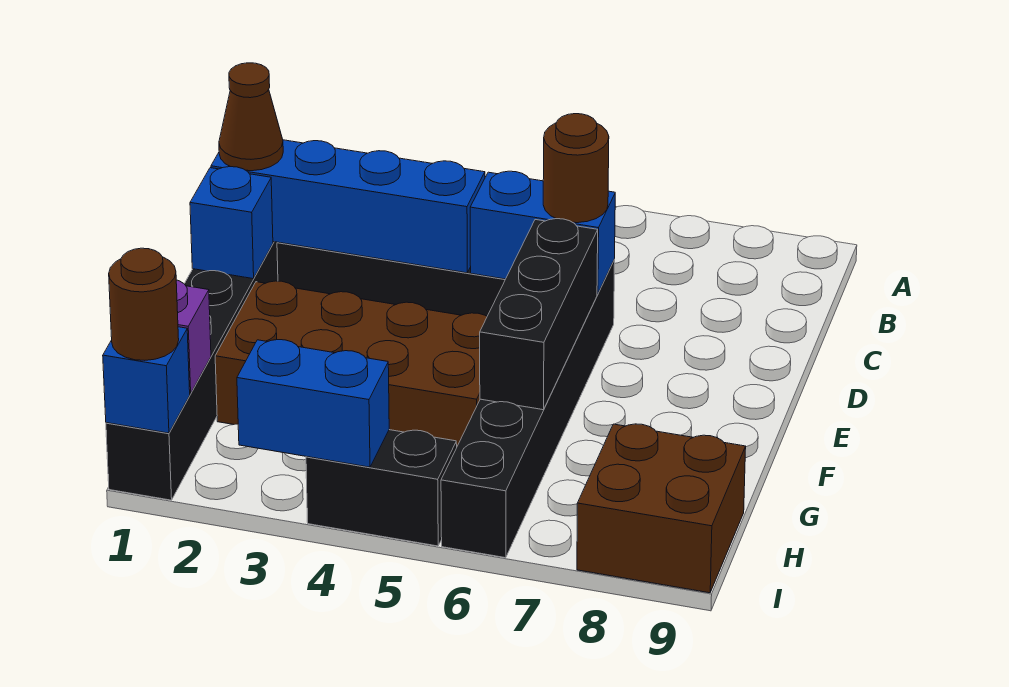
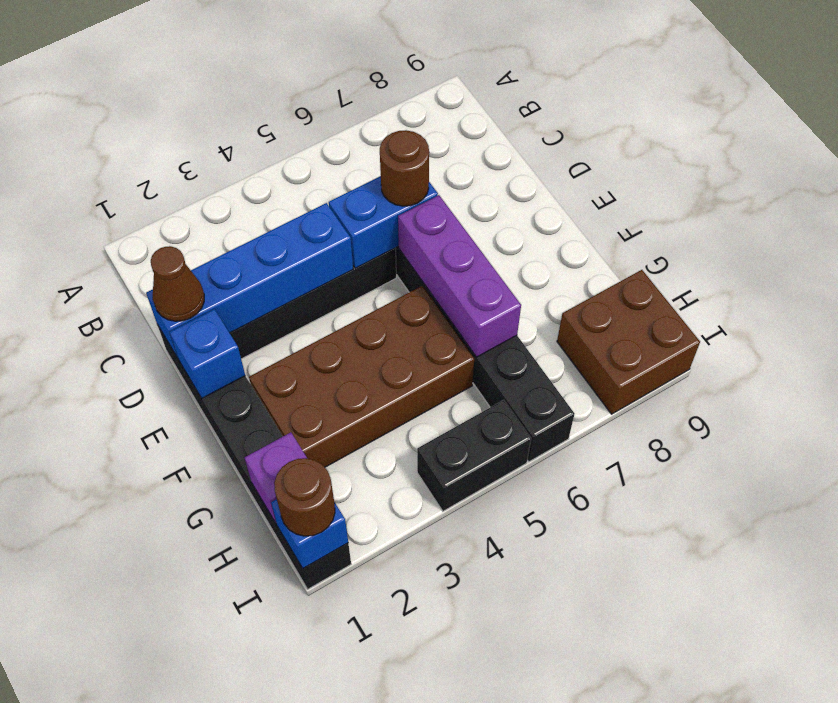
black 1x3 brick [480,219,598,410] -> purple 1x3 brick [398,195,521,357]
blue 1x2 brick [237,340,389,467] -> none

